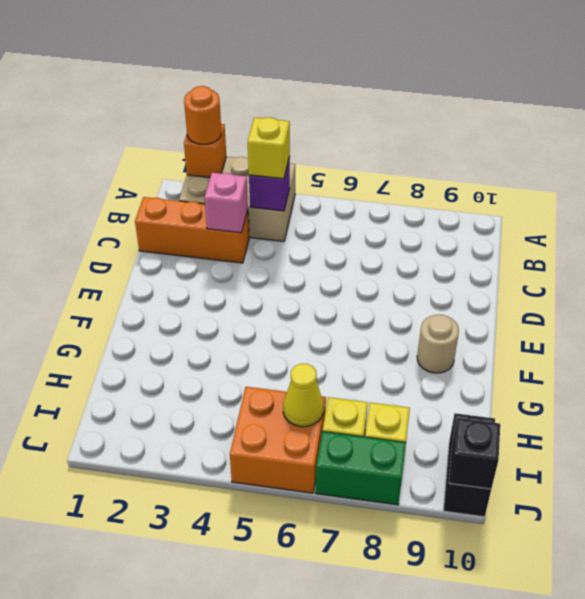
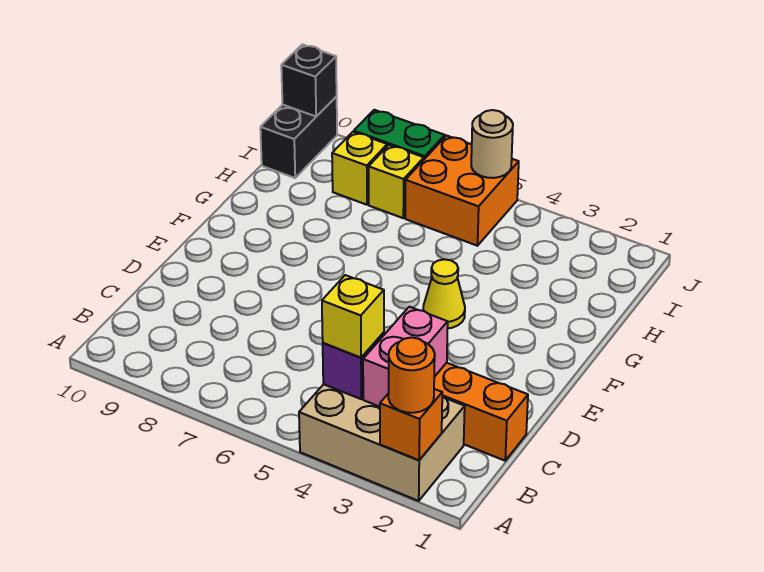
pink 1x1 brick [204,173,248,233] -> pink 1x2 brick [363,307,448,407]
tan 1x1 round brick [417,315,459,373] -> tan 1x1 round brick moved to [471,110,513,178]
yellow 1x1 cone [283,364,323,427] -> yellow 1x1 cone moved to [423,259,465,328]

